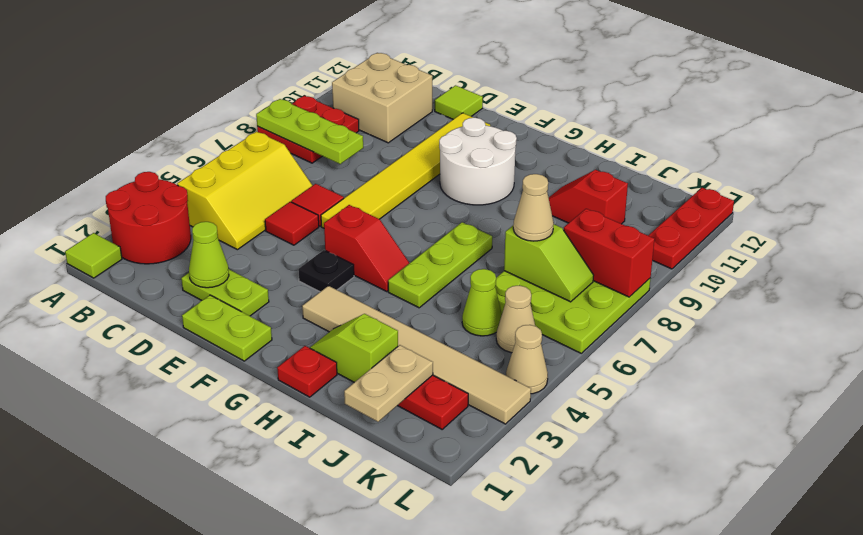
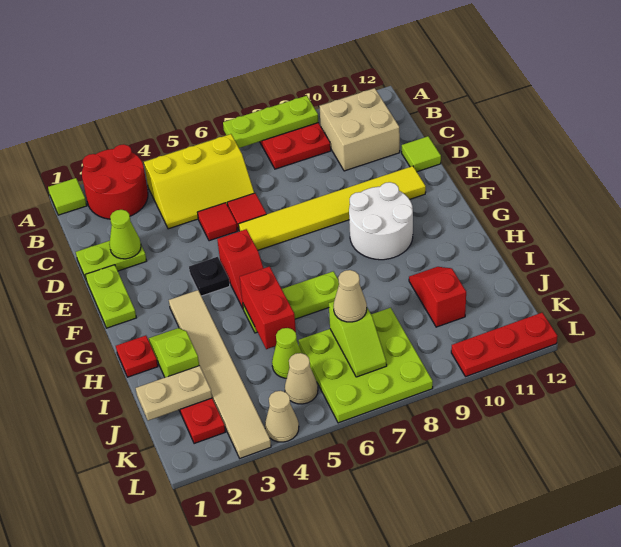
lime 1x3 plate [256,99,363,164] -> lime 1x3 plate turned to [223,96,318,148]
lime 1x2 plate [181,269,269,316] -> lime 1x2 plate turned to [76,241,147,279]
red 1x2 brick [564,209,654,297] -> red 1x2 brick moved to [240,267,296,349]

